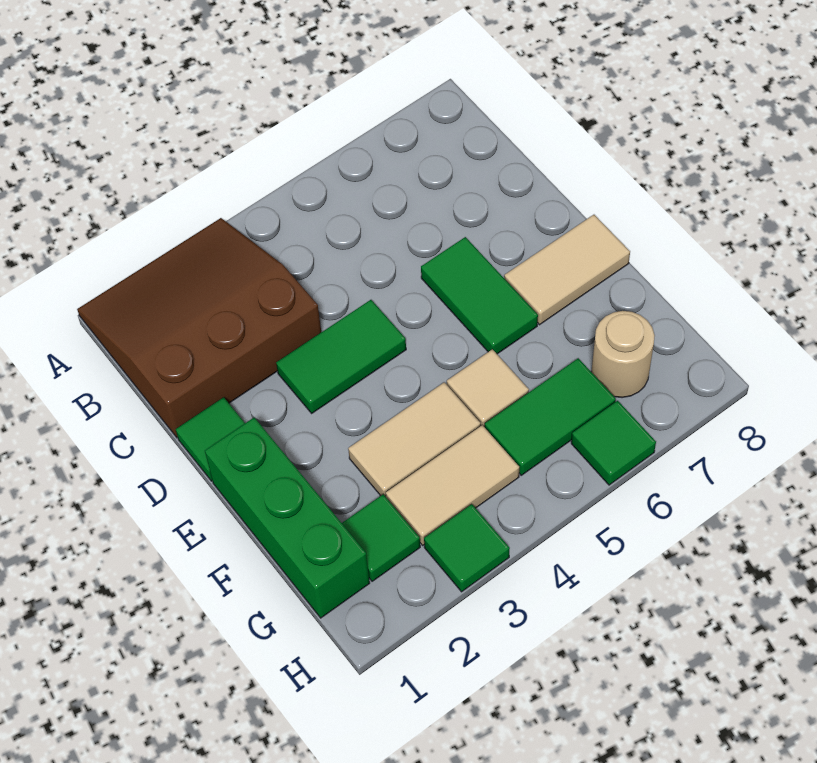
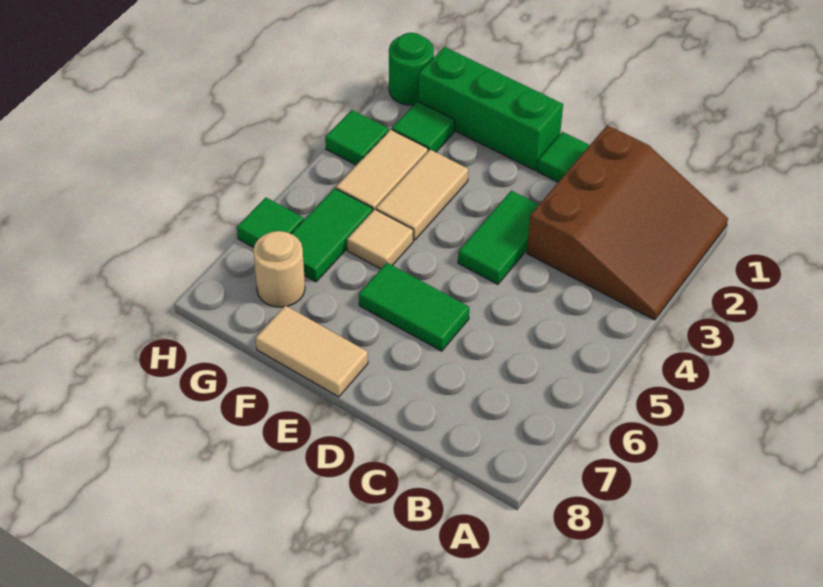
tan 1x2 tile [504,215,630,325] -> tan 1x2 tile turned to [255,306,368,397]
none -> green 1x1 round brick [389,33,434,105]

